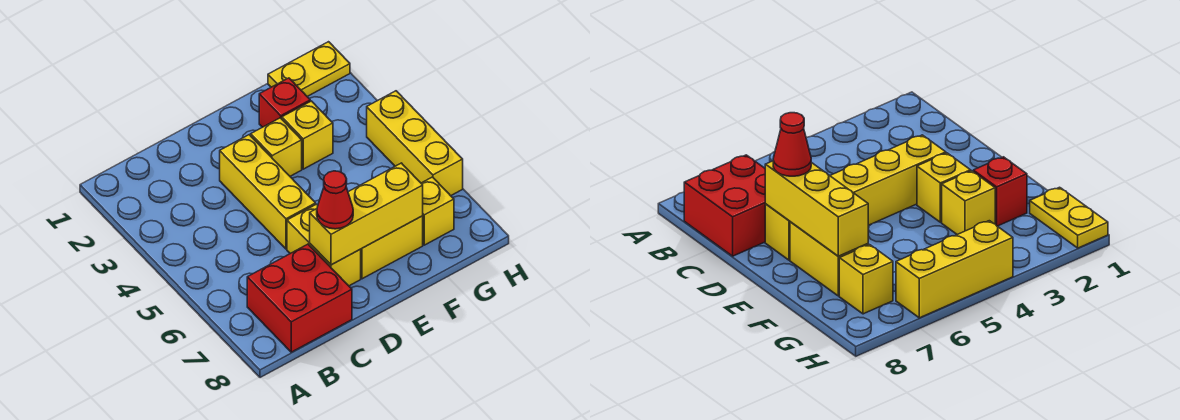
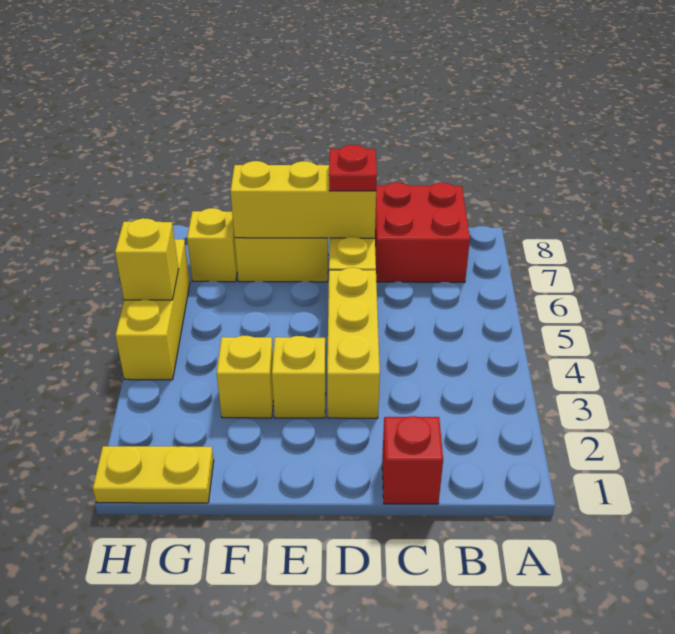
red 1x1 cone [317,171,353,229] -> red 1x1 plate [329,145,377,191]
red 1x1 brick [259,78,310,127] -> red 1x1 brick moved to [382,416,443,504]
none -> yellow 1x1 brick [115,218,179,300]

